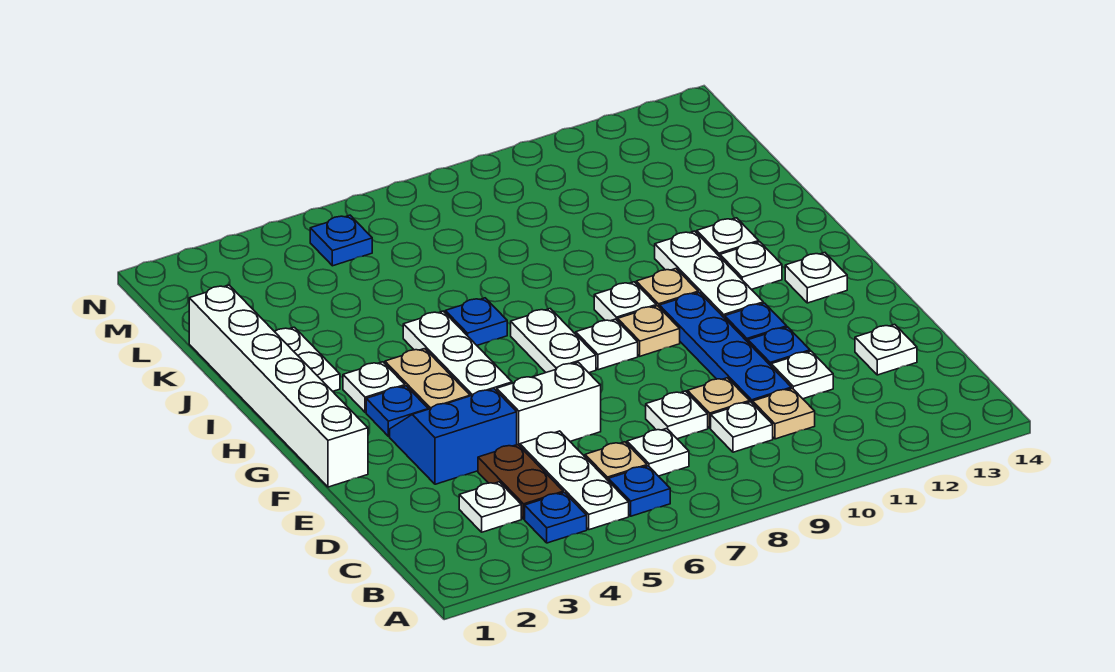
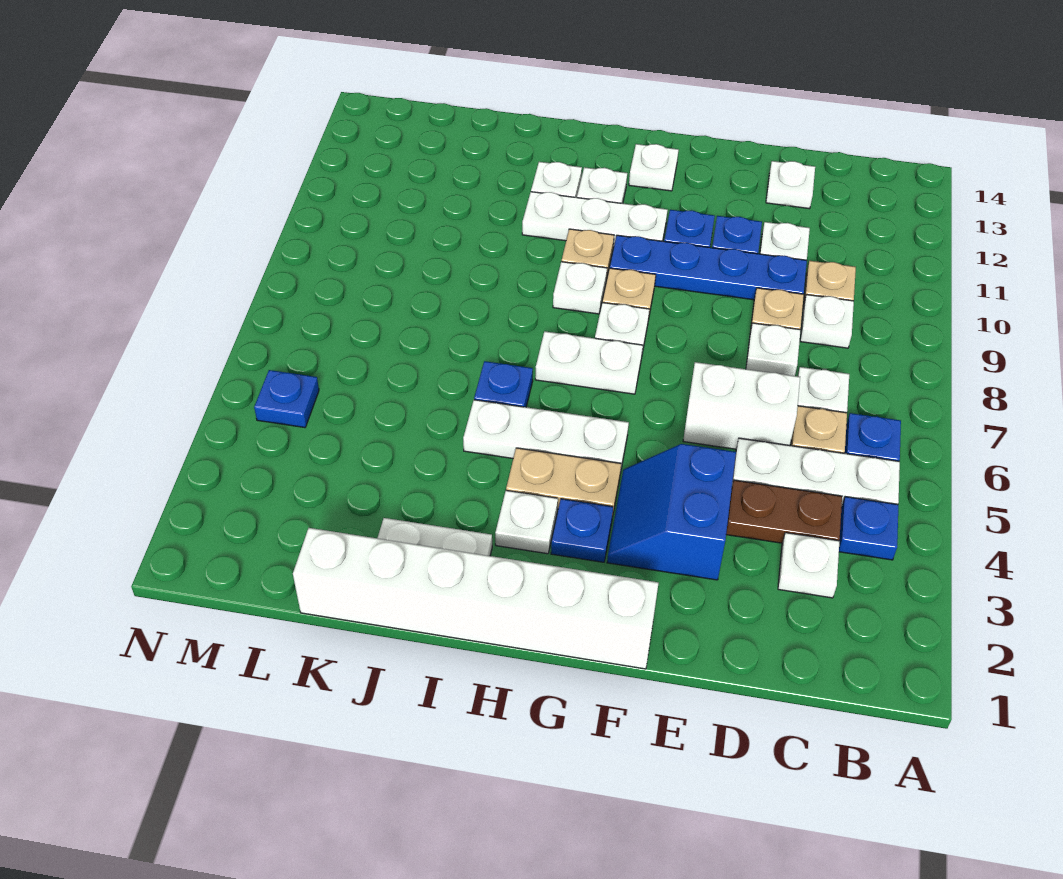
white 1x2 brick [497,362,601,446] -> white 1x2 brick turned to [683,362,800,449]

